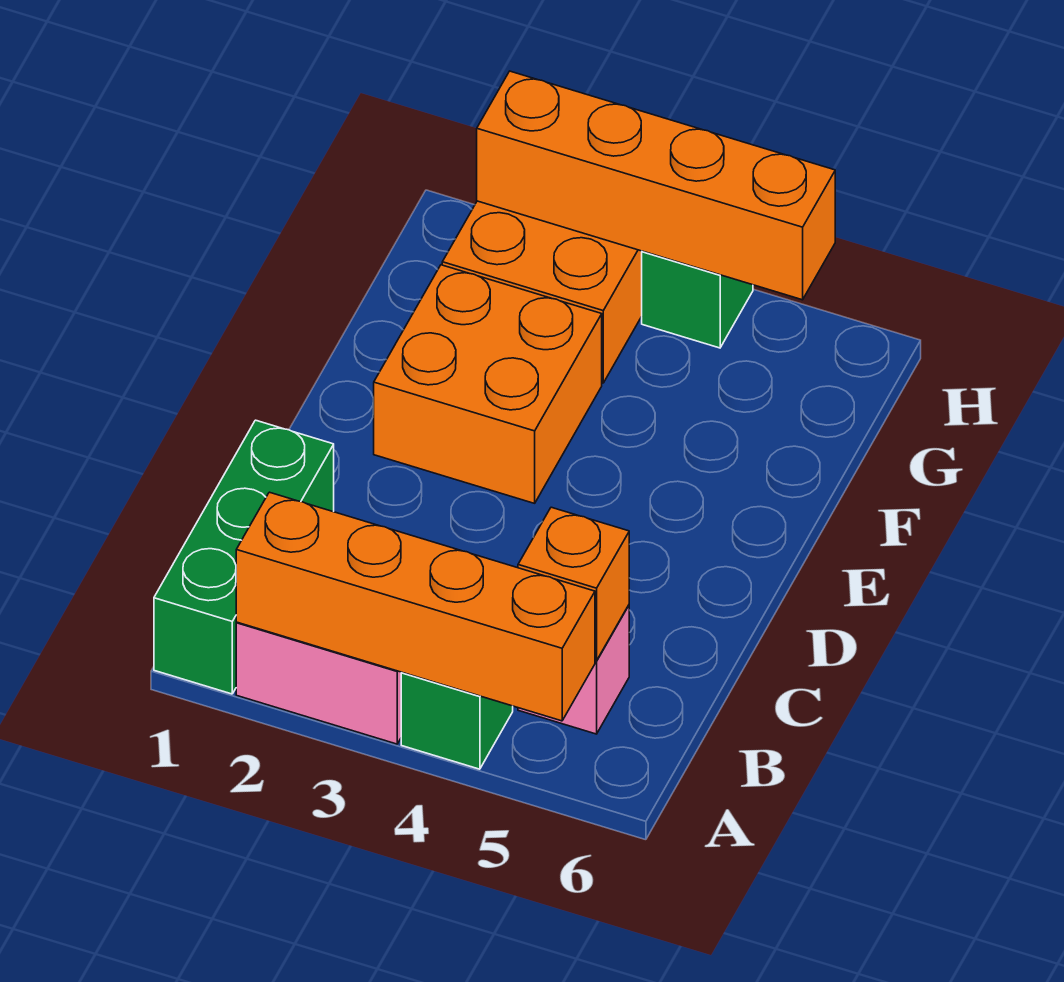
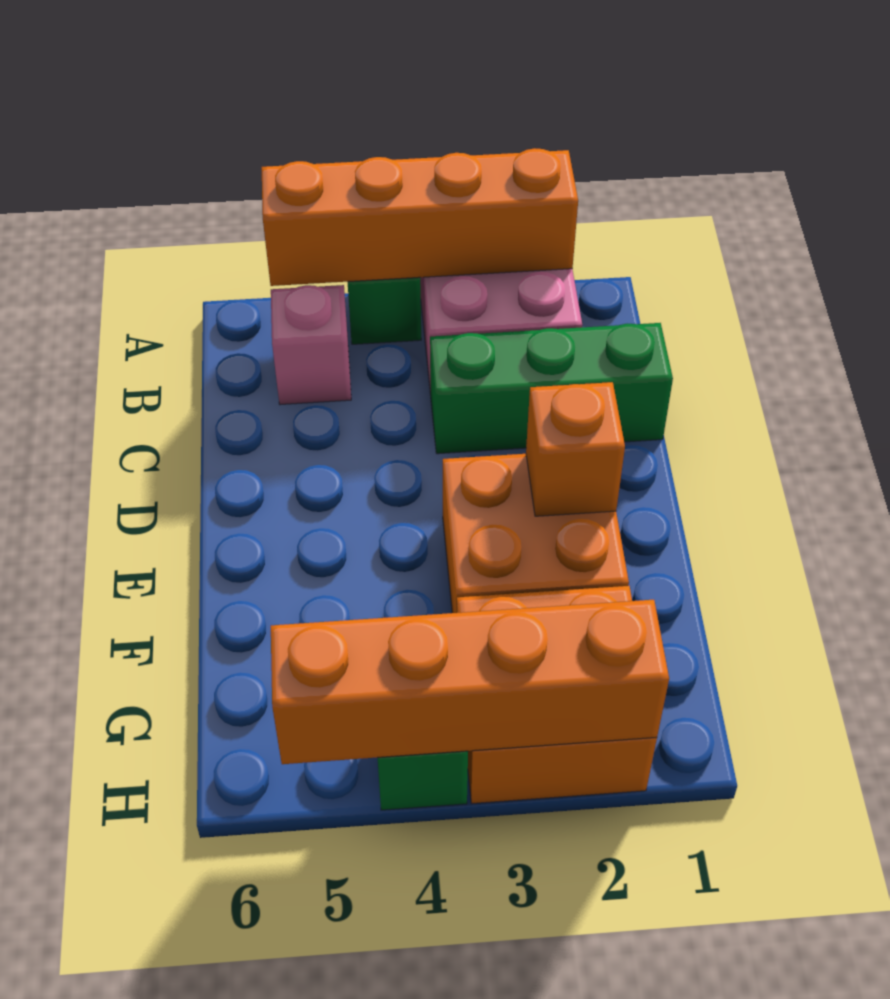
green 1x3 brick [154,420,334,694] -> green 1x3 brick turned to [430,323,673,454]
orange 1x1 brick [518,507,629,661] -> orange 1x1 brick moved to [526,382,625,516]

